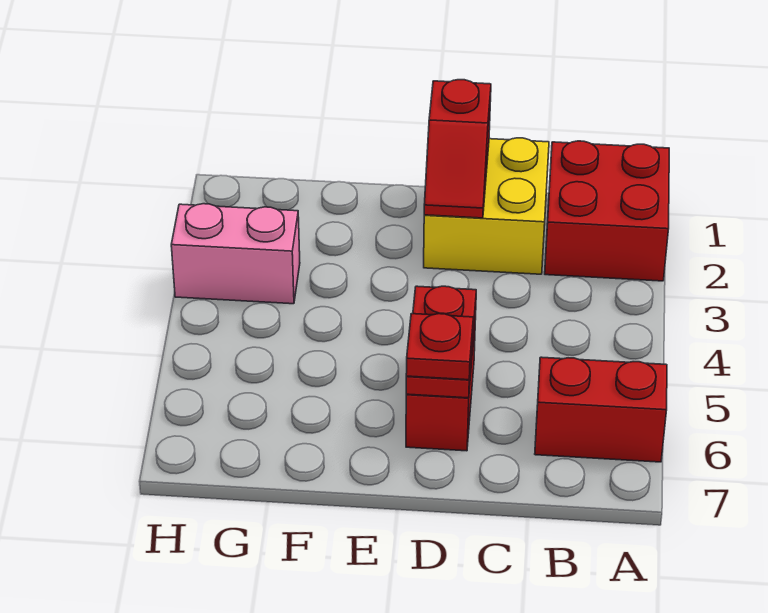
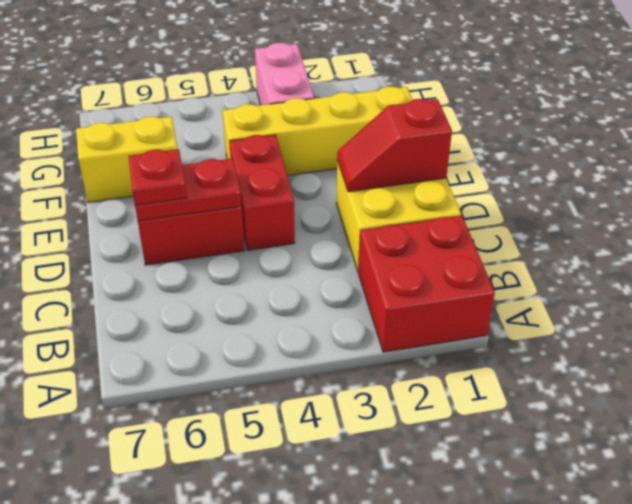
red 1x2 brick [535,357,667,462] -> red 1x2 brick moved to [229,135,295,250]
none -> yellow 1x4 brick [223,87,413,176]
none -> yellow 1x2 brick [76,117,177,202]

